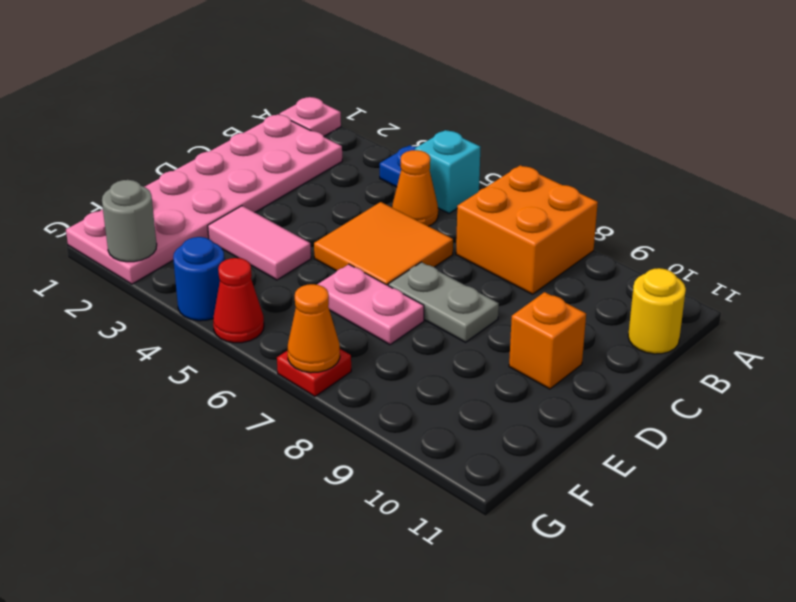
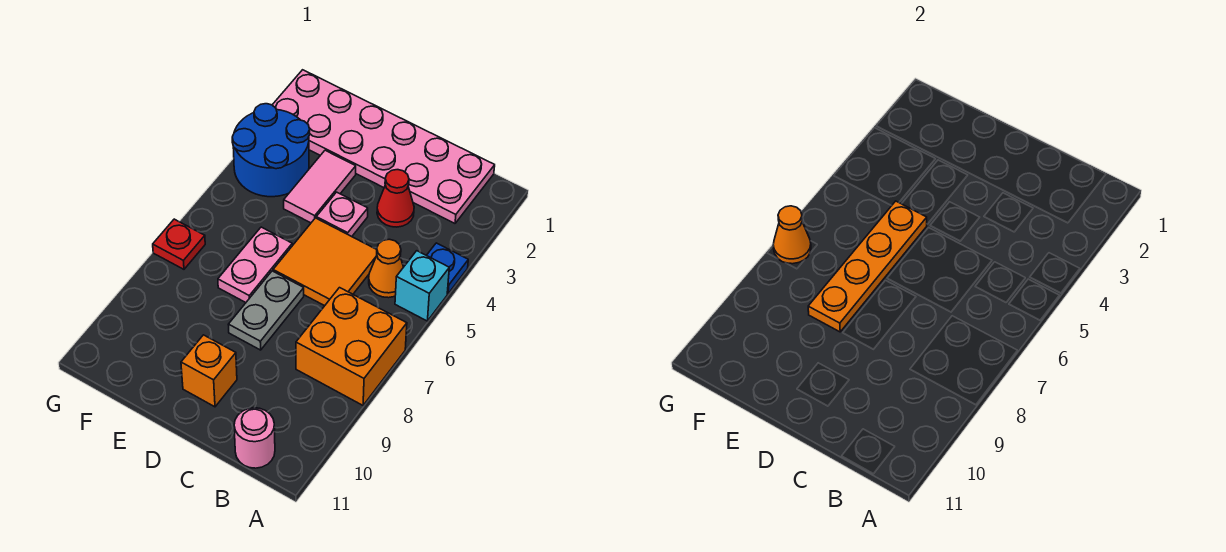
pink 1x1 plate [280,97,341,136] -> pink 1x1 plate moved to [316,192,368,237]
yellow 1x1 round brick [628,268,686,354] -> pink 1x1 round brick [234,408,275,468]
none -> orange 1x4 plate [808,201,927,332]
grey 1x1 round brick [102,180,157,262] -> none
blue 1x1 round brick [173,237,224,321] -> blue 2x2 round brick [232,104,310,197]
red 1x1 cone [213,258,264,343] -> red 1x1 cone moved to [377,170,414,227]

